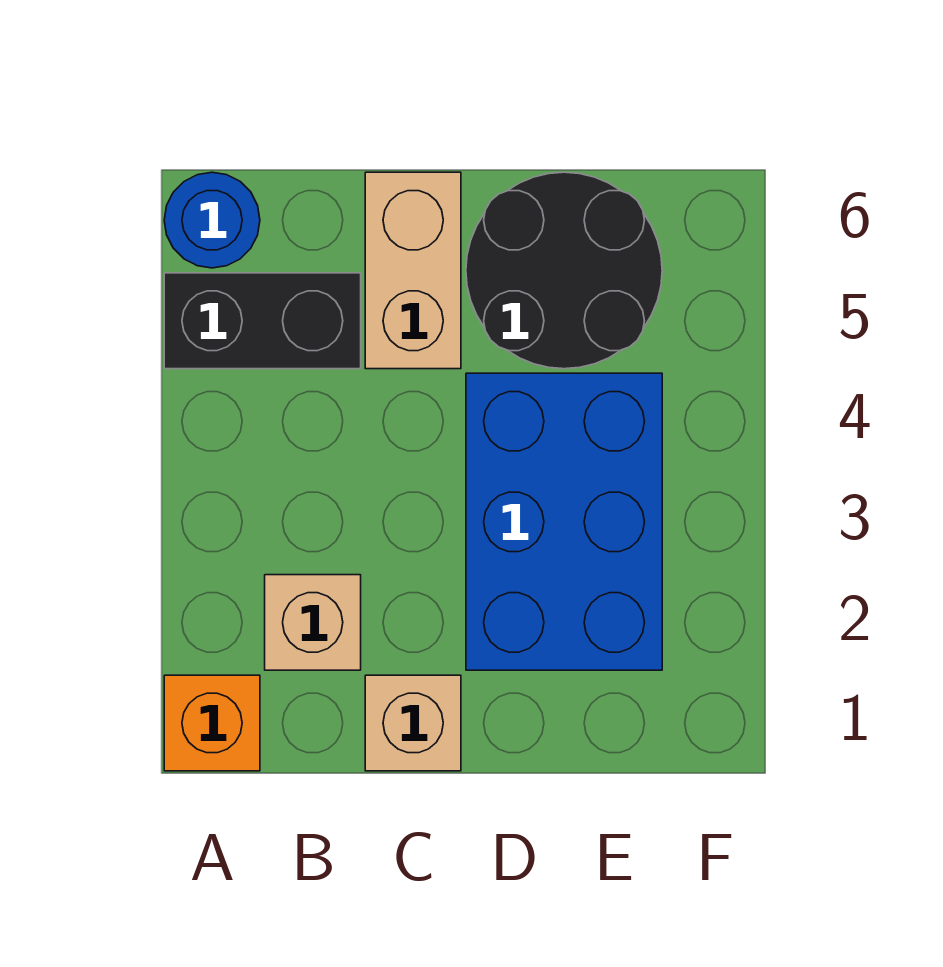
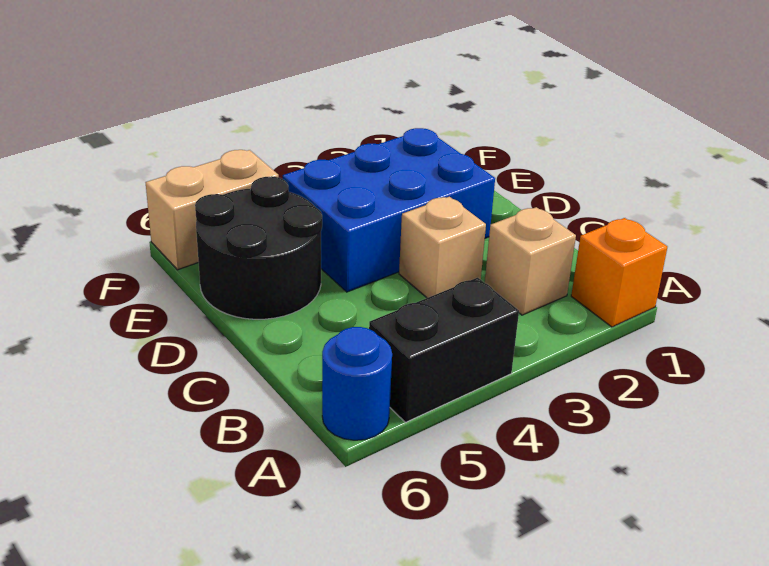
black 1x2 brick [164,273,361,369] -> black 1x2 brick turned to [369,278,519,422]
tan 1x1 brick [365,675,461,771] -> tan 1x1 brick moved to [399,197,486,298]
tan 1x2 brick [365,172,461,369] -> tan 1x2 brick moved to [145,150,279,270]

